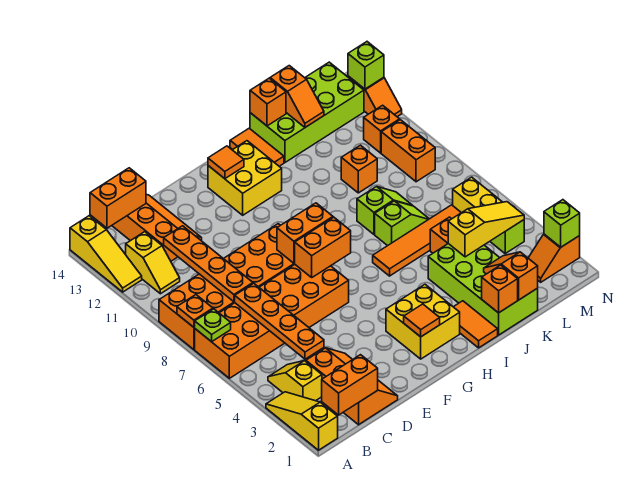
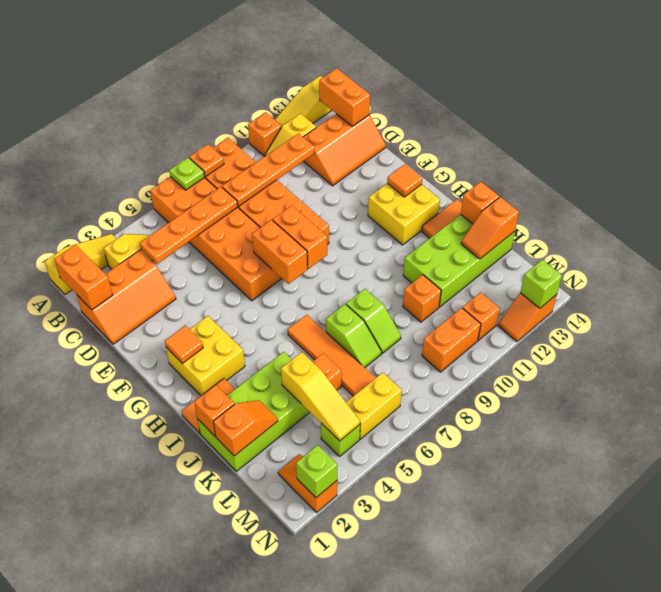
none -> orange 1x1 brick [248,113,281,157]
lime 2x4 brick [250,62,364,162] -> lime 2x4 brick turned to [403,214,515,307]

